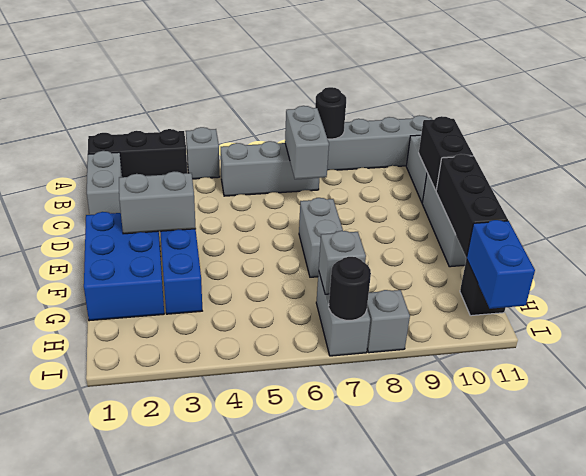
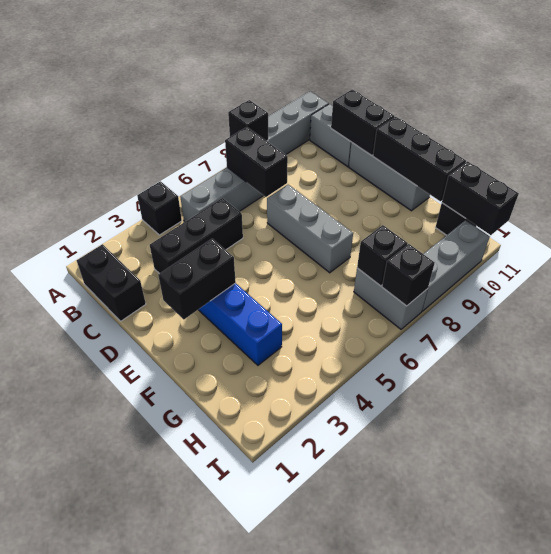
black 1x3 brick [88,129,187,177] -> black 1x3 brick moved to [150,198,243,274]
grey 1x1 brick [186,127,220,179] -> black 1x1 brick [137,181,182,235]
black 1x1 round brick [315,87,346,139] -> black 1x1 brick [228,100,268,141]
grey 1x2 brick [87,151,122,215] -> black 1x2 brick [77,244,146,321]
grey 1x2 brick [285,106,329,179] -> black 1x2 brick [225,127,288,197]
blue 2x3 brick [84,212,164,321] -> none
grey 1x2 brick [119,171,196,234] -> black 1x2 brick [158,239,236,319]
grey 1x2 brick [299,198,343,277] -> grey 1x3 brick [267,185,353,273]
grey 1x1 brick [319,231,366,294] -> black 1x1 brick [357,225,408,286]
blue 1x2 brick [467,220,535,309] -> black 1x2 brick [442,162,519,235]
black 1x1 round brick [329,257,371,320] -> black 1x1 brick [382,244,435,306]
grey 1x1 brick [367,290,410,353] -> grey 1x3 brick [422,220,490,311]

